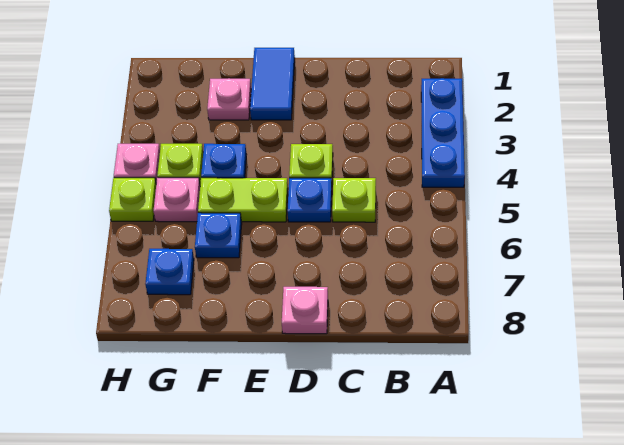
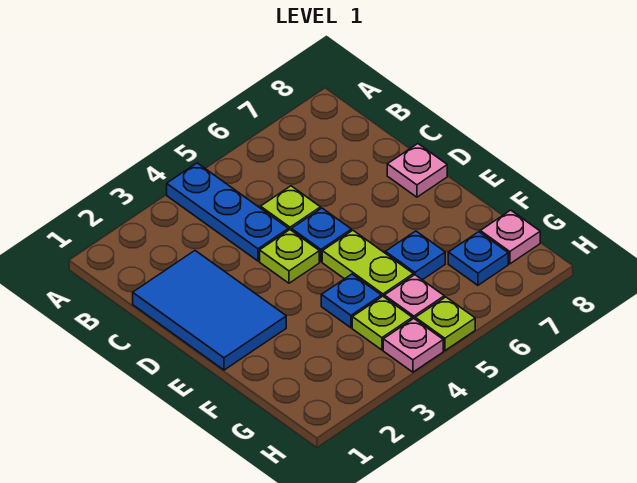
blue 1x3 plate [421,78,465,187] -> blue 1x3 plate turned to [167,163,289,261]
blue 1x2 tile [250,48,295,120] -> blue 2x3 tile [133,251,286,370]
pink 1x1 plate [207,78,251,120] -> pink 1x1 plate moved to [480,210,540,264]

